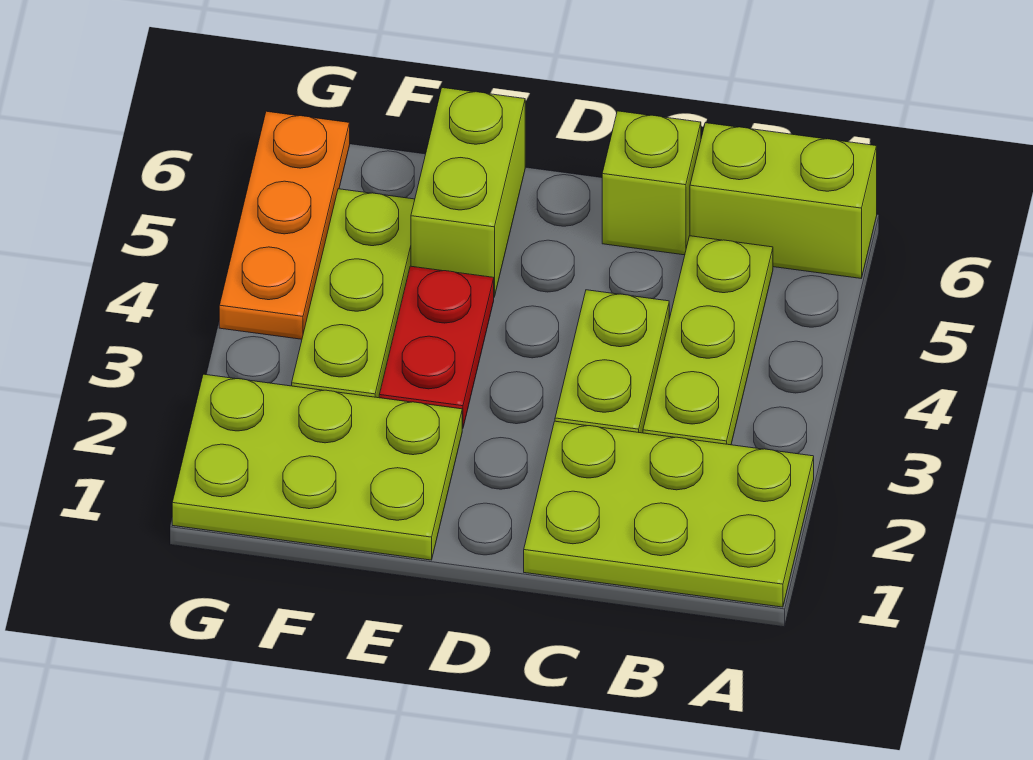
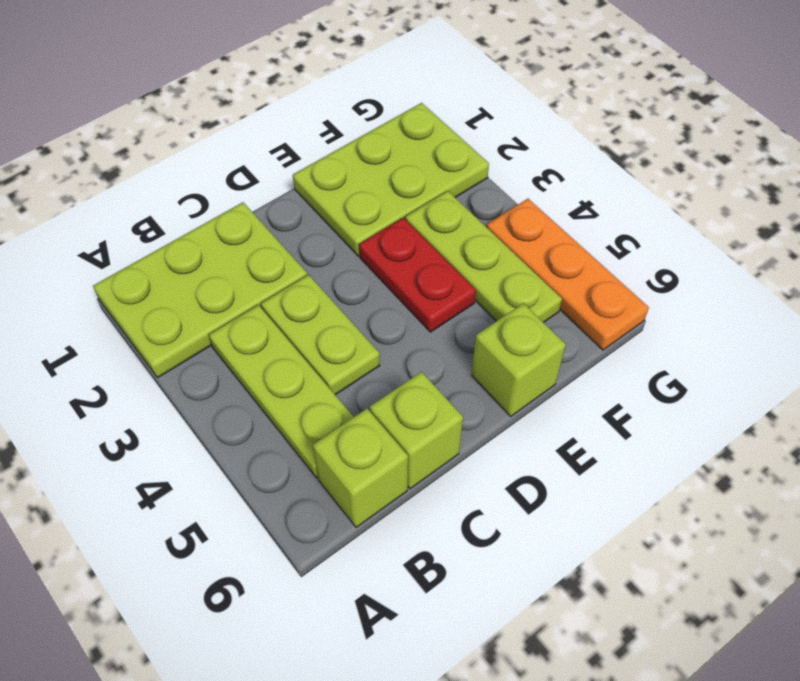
lime 1x2 brick [690,123,877,278] -> lime 1x1 brick [313,409,408,527]
lime 1x2 brick [411,88,525,297] -> lime 1x1 brick [471,303,566,416]

